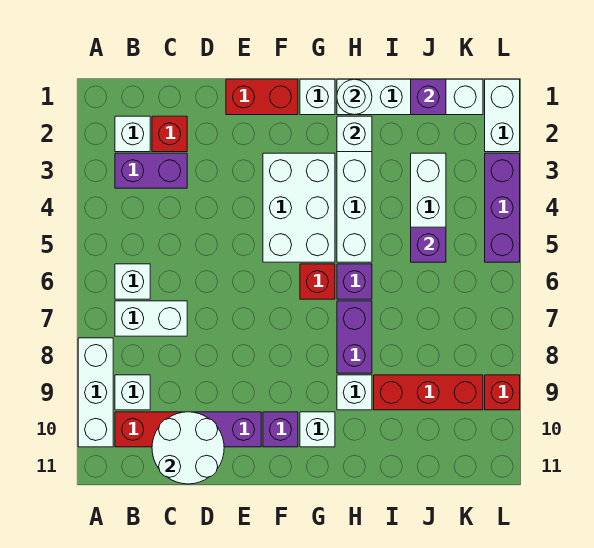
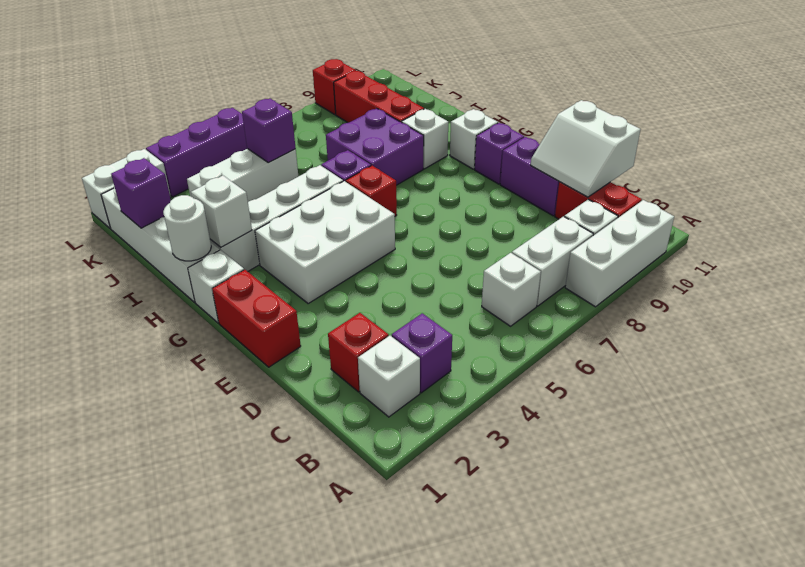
purple 1x2 brick [115,153,187,188] -> purple 1x1 brick [392,313,452,393]
white 1x2 brick [115,301,187,336] -> white 1x2 brick turned to [512,217,593,306]
white 2x2 round brick [152,412,224,484] -> white 2x2 slope [531,100,641,197]
purple 1x2 brick [337,301,372,373] -> purple 2x2 brick [326,108,424,185]

